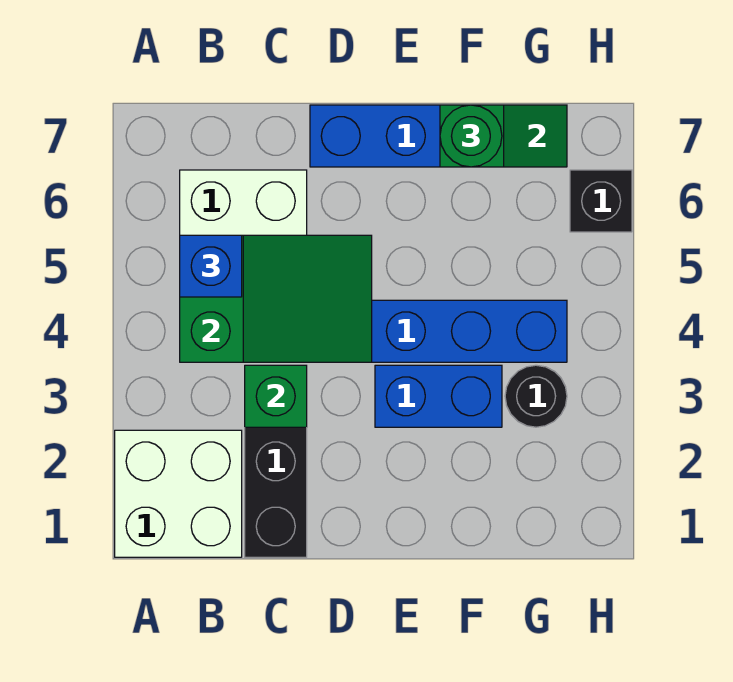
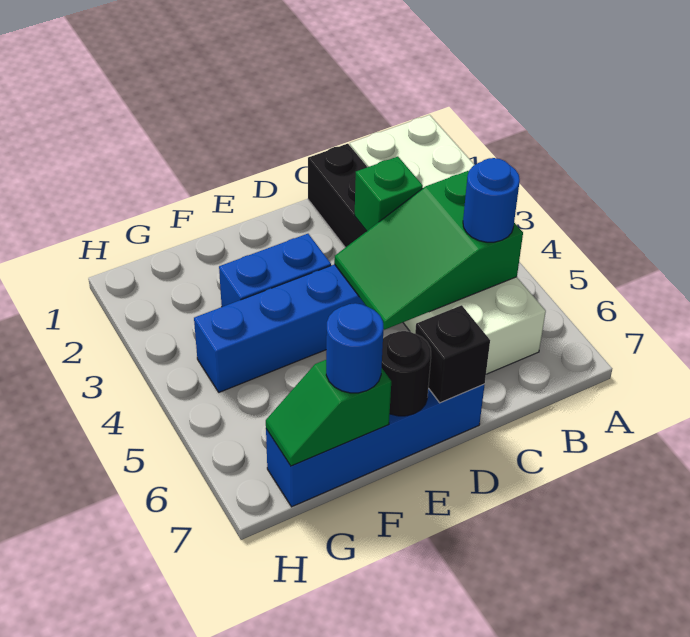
blue 1x1 brick [180,235,242,297] -> blue 1x1 round brick [463,158,520,242]
green 1x1 round brick [440,105,502,167] -> blue 1x1 round brick [326,303,384,393]
black 1x1 round brick [505,365,567,427] -> black 1x1 round brick moved to [382,331,431,416]
black 1x1 brick [570,170,632,232] -> black 1x1 brick moved to [415,305,490,403]

